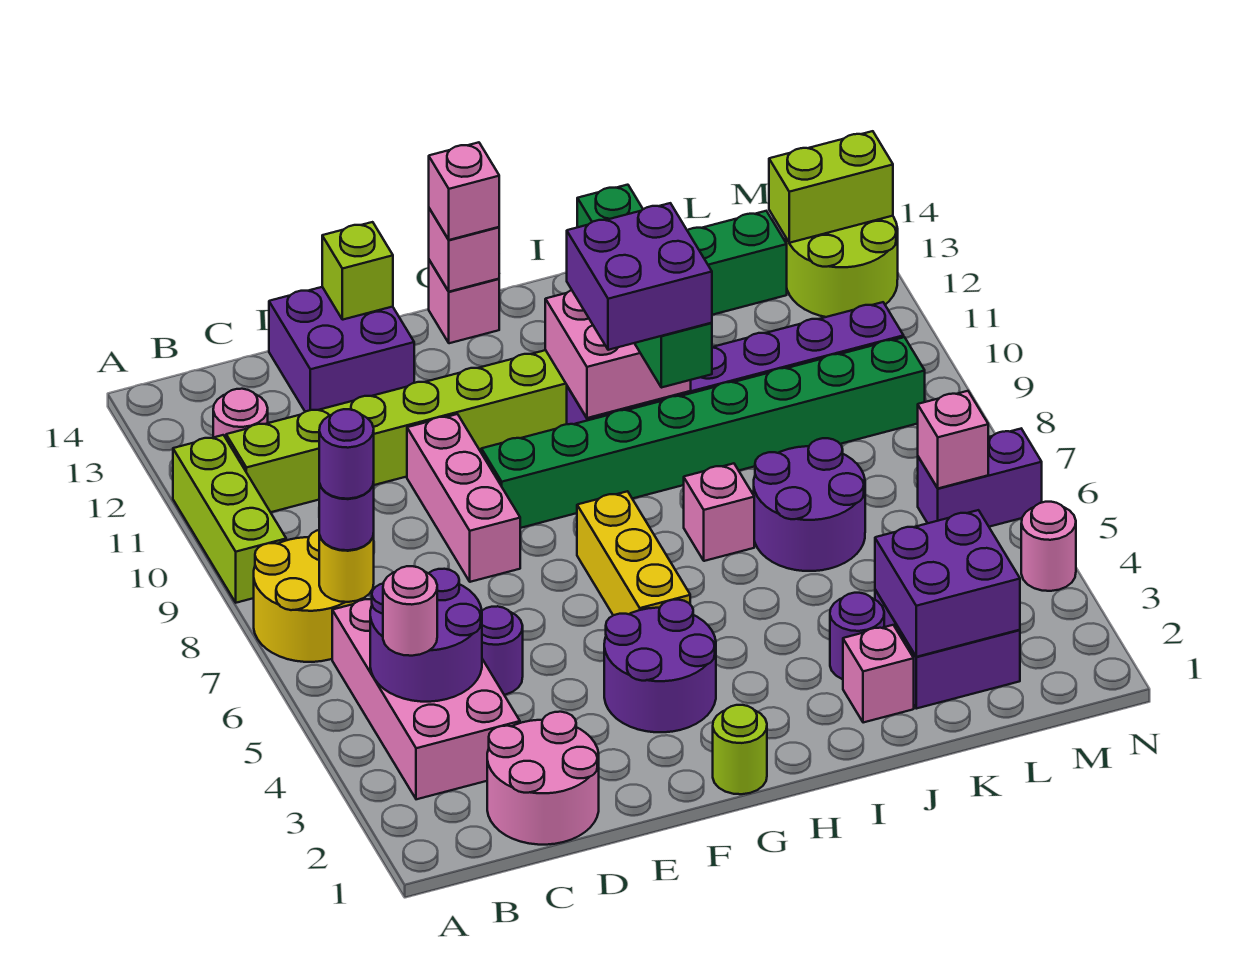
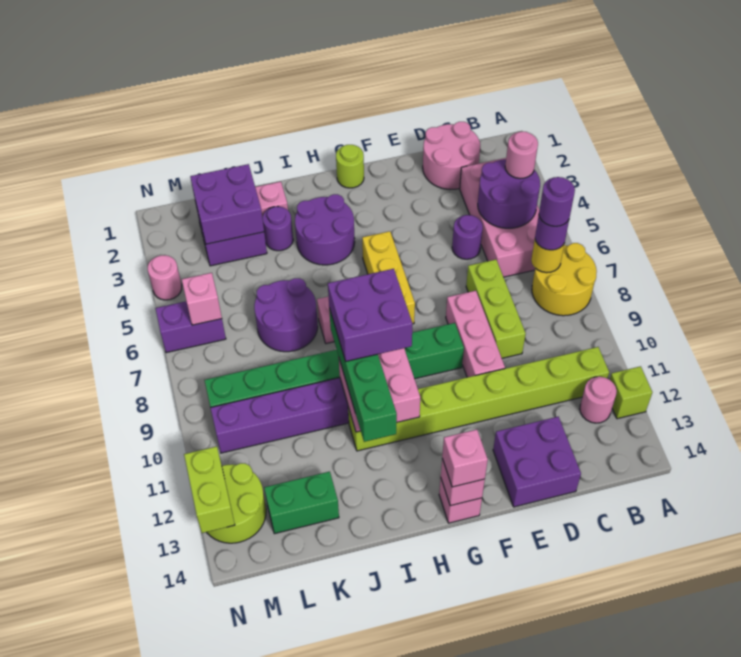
lime 1x3 brick [173,435,286,603] -> lime 1x3 brick moved to [466,260,526,358]
lime 1x1 brick [322,222,393,320] -> lime 1x1 brick moved to [610,366,652,419]
purple 2x2 round brick [604,600,716,732] -> purple 2x2 round brick moved to [295,194,355,265]
lime 1x2 brick [769,131,893,243] -> lime 1x2 brick turned to [184,446,235,533]

